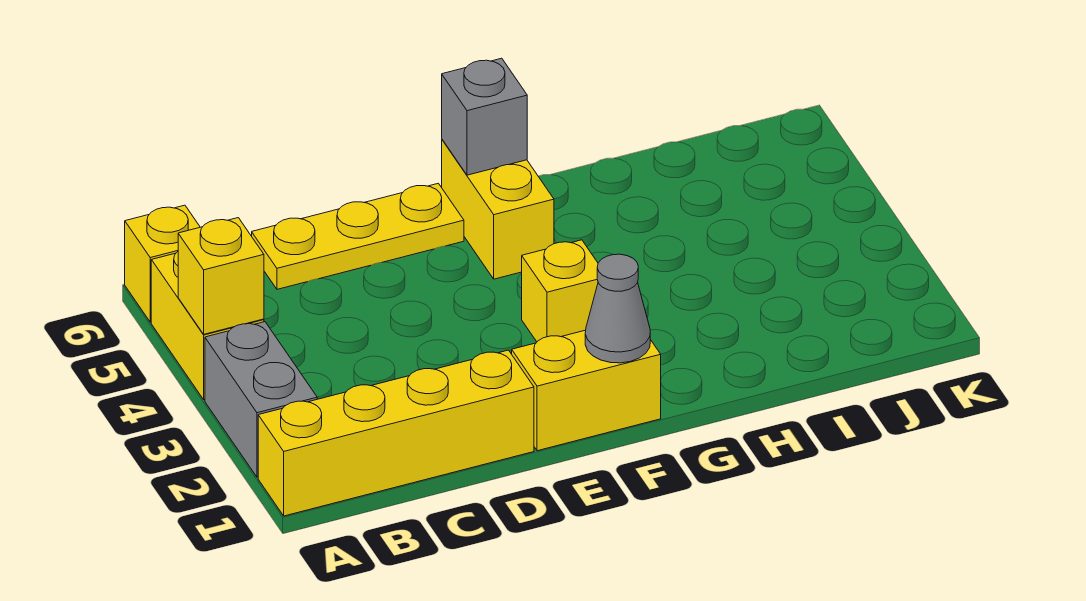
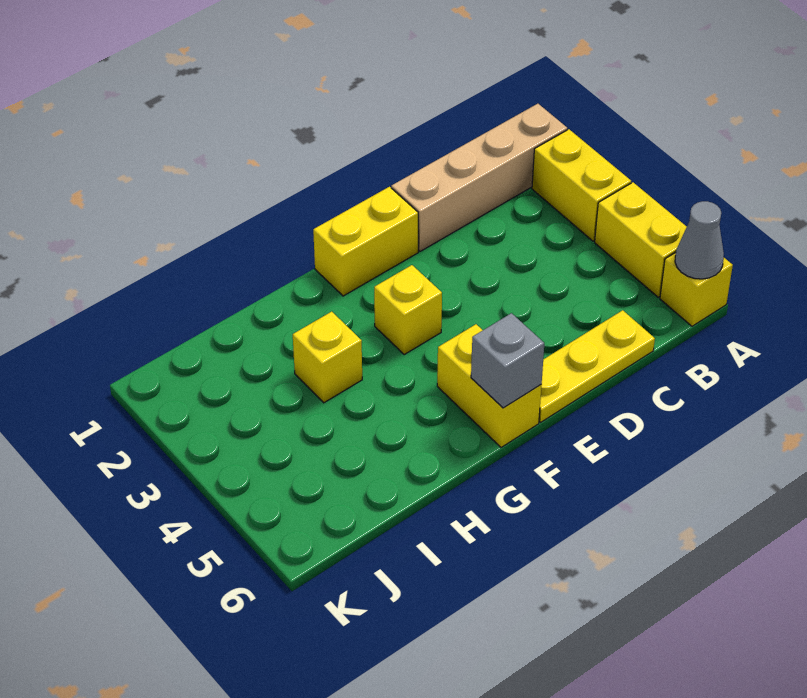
yellow 1x4 brick [258,350,534,516] -> tan 1x4 brick [391,104,567,251]
grey 1x2 brick [205,322,317,477] -> yellow 1x2 brick [532,129,631,241]
yellow 1x1 brick [178,218,264,334] -> yellow 1x1 brick moved to [293,312,362,403]
grey 1x1 cone [585,254,650,363] -> grey 1x1 cone moved to [675,201,724,279]

